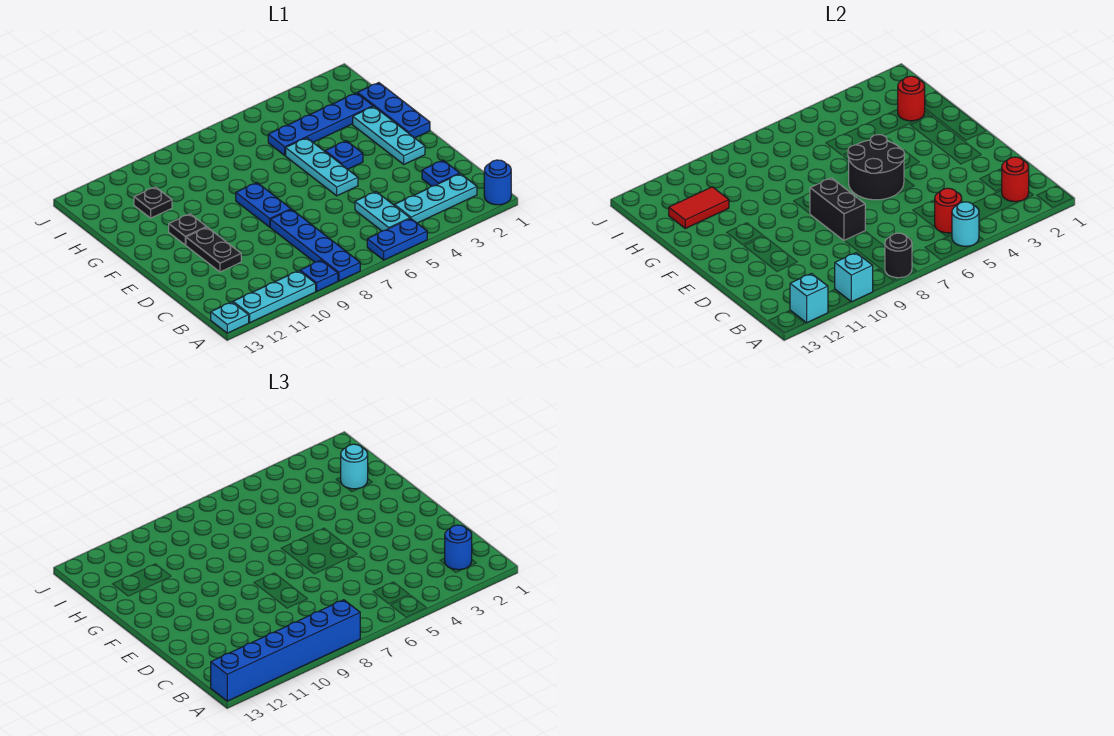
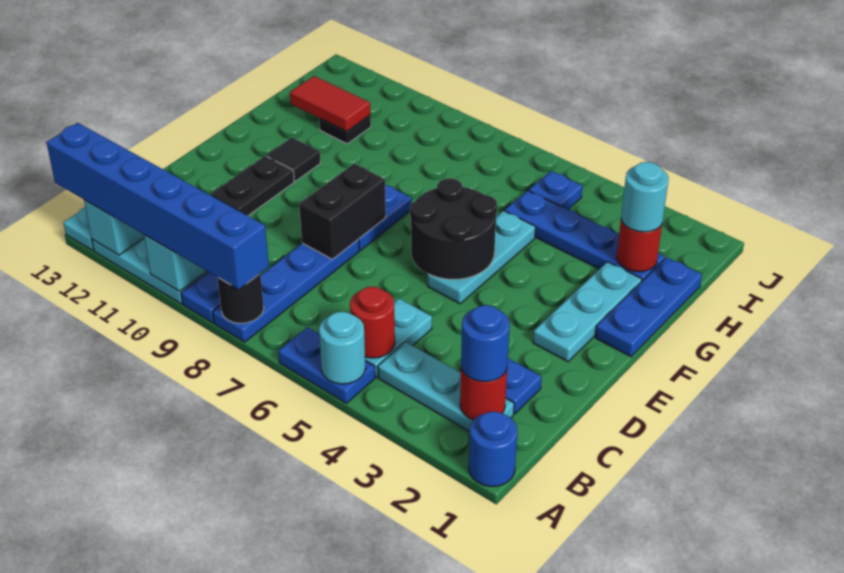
blue 1x1 plate [325,141,363,169] -> blue 1x1 plate moved to [528,171,582,209]
black 1x1 plate [169,214,207,245] -> black 1x1 tile [267,137,321,181]

